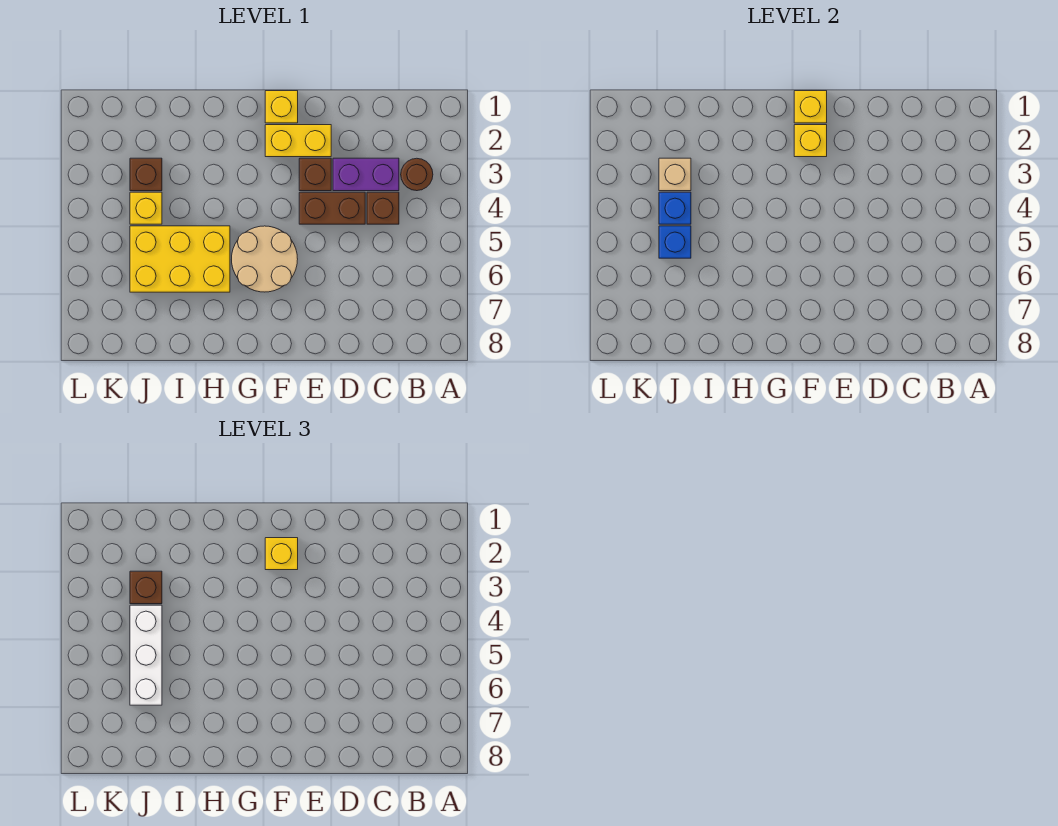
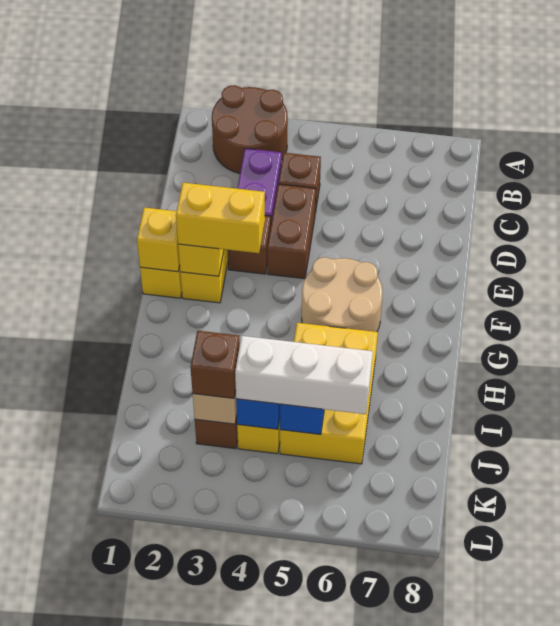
brown 1x1 round brick [401,158,433,191] -> brown 2x2 round brick [212,85,288,174]
yellow 1x1 brick [265,538,298,570] -> yellow 1x2 brick [176,183,265,253]

